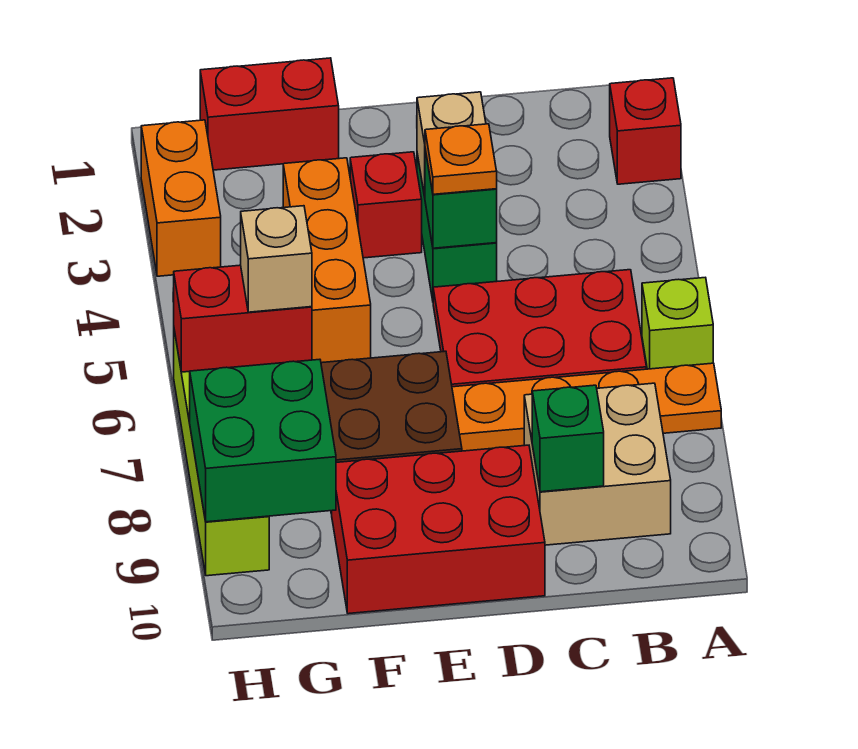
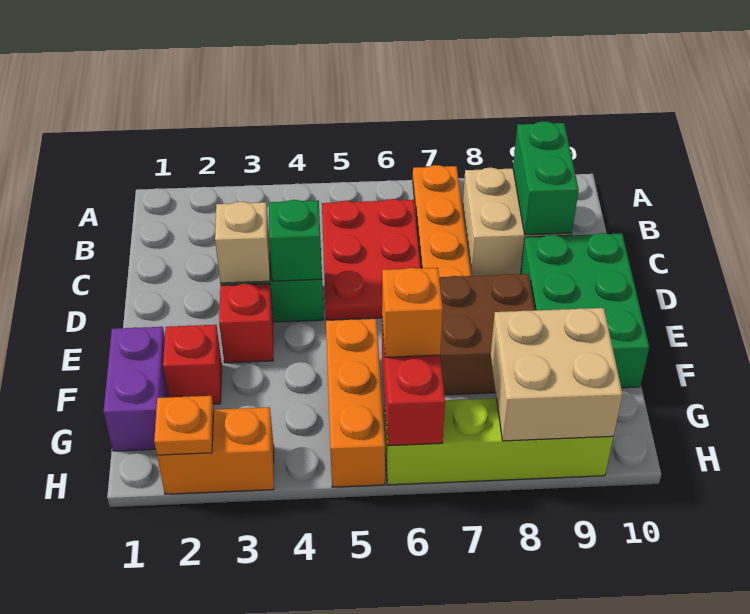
red 1x1 brick [610,78,681,184] -> red 1x1 brick moved to [163,325,222,404]
lime 1x1 brick [642,278,713,369] -> none
green 1x1 brick [532,385,604,492] -> green 1x2 brick [513,121,579,235]
orange 1x1 plate [425,124,497,194] -> orange 1x1 plate moved to [154,396,214,455]
red 2x3 brick [332,445,545,614] -> green 2x3 brick [521,233,649,388]
red 1x2 brick [200,58,339,170] -> purple 1x2 brick [104,327,168,451]
orange 1x3 brick [283,158,371,363] -> orange 1x3 brick turned to [326,319,385,487]
tan 1x1 brick [241,206,312,312] -> orange 1x1 brick [382,268,443,357]
green 2x2 brick [190,359,336,522] -> tan 2x2 brick [491,308,623,441]

